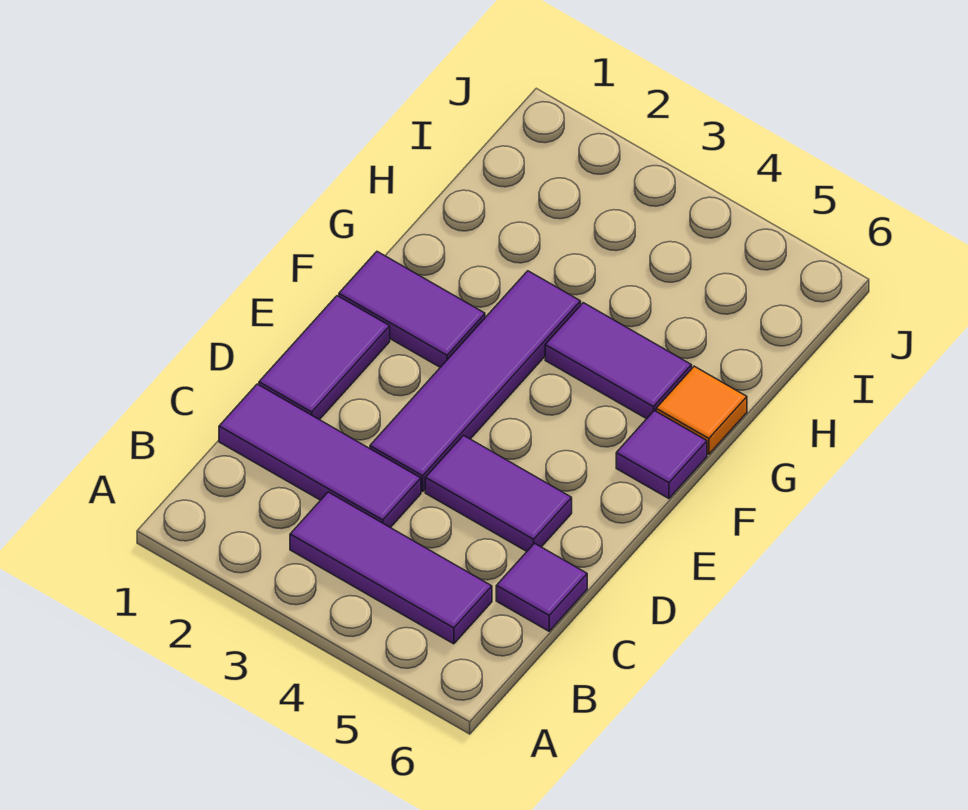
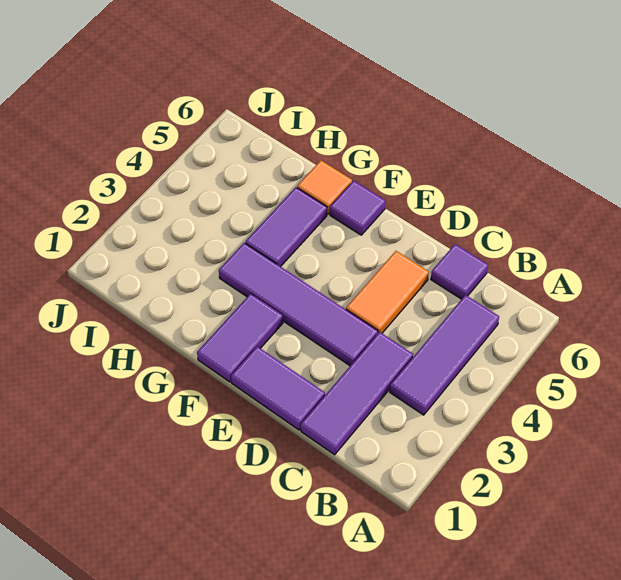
purple 1x2 tile [425,435,572,551] -> orange 1x2 tile [346,251,429,333]

